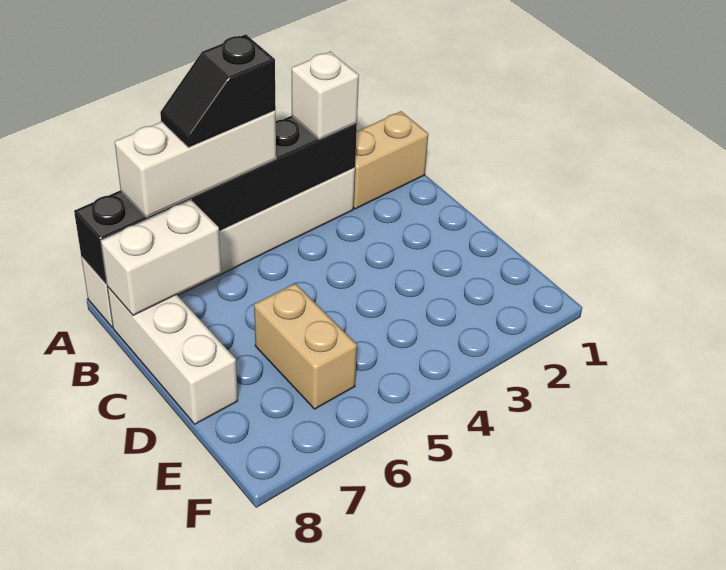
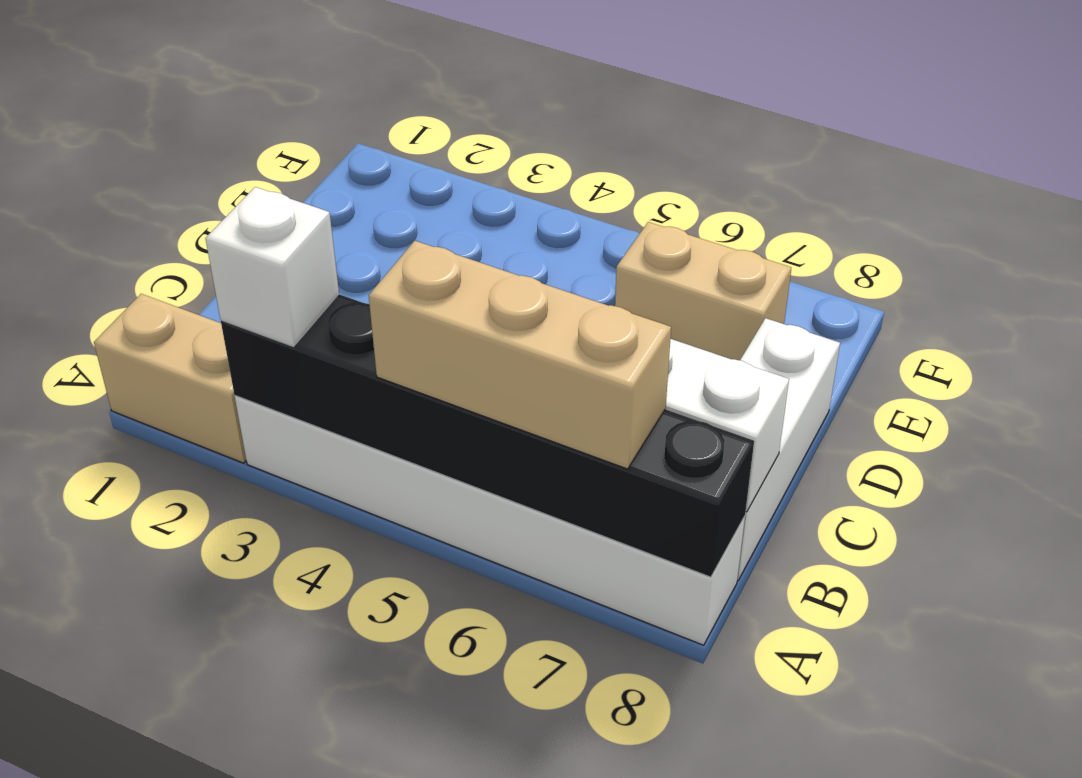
white 1x3 brick [115,111,276,217] -> tan 1x3 brick [369,241,671,469]
black 1x2 slope [160,34,276,148] -> none
tan 1x2 brick [254,283,357,409] -> tan 1x2 brick turned to [615,222,791,360]

